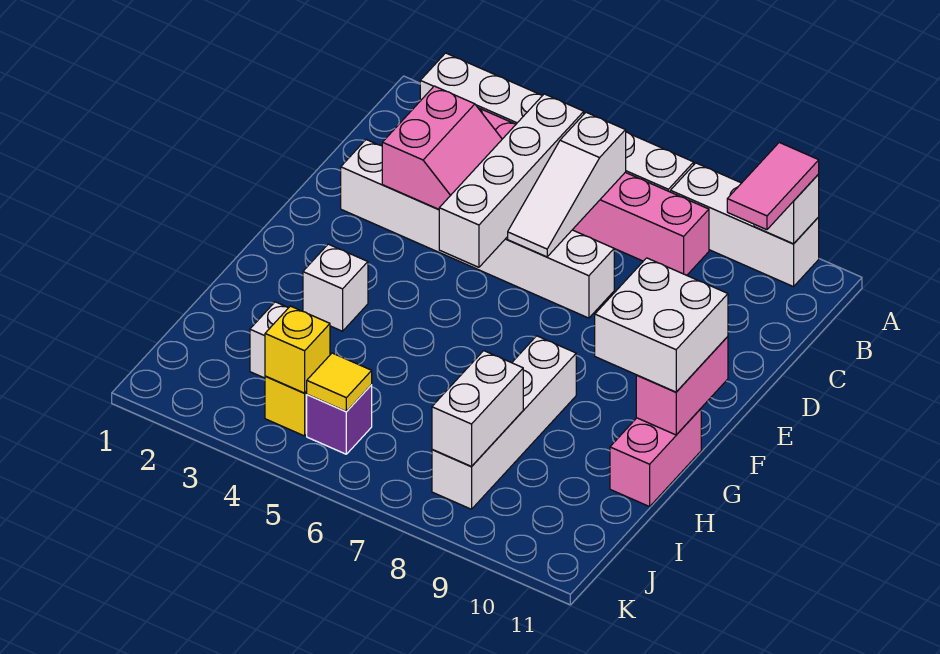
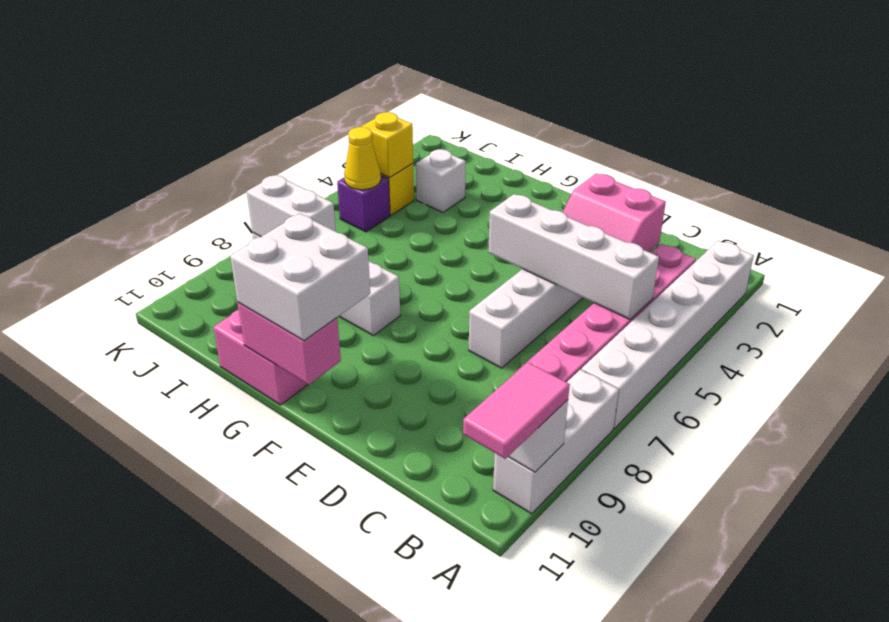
pink 1x2 tile [727,143,819,230] -> pink 1x2 tile turned to [463,362,570,459]
white 1x3 slope [508,112,626,257] -> none
white 1x1 brick [303,244,368,331] -> none
yellow 1x1 tile [307,353,372,412] -> yellow 1x1 cone [344,127,381,190]

